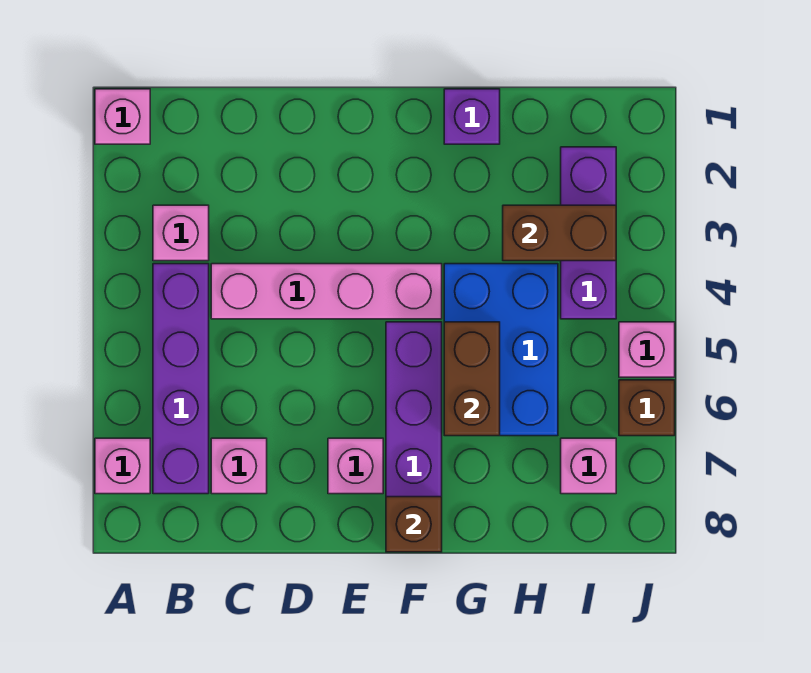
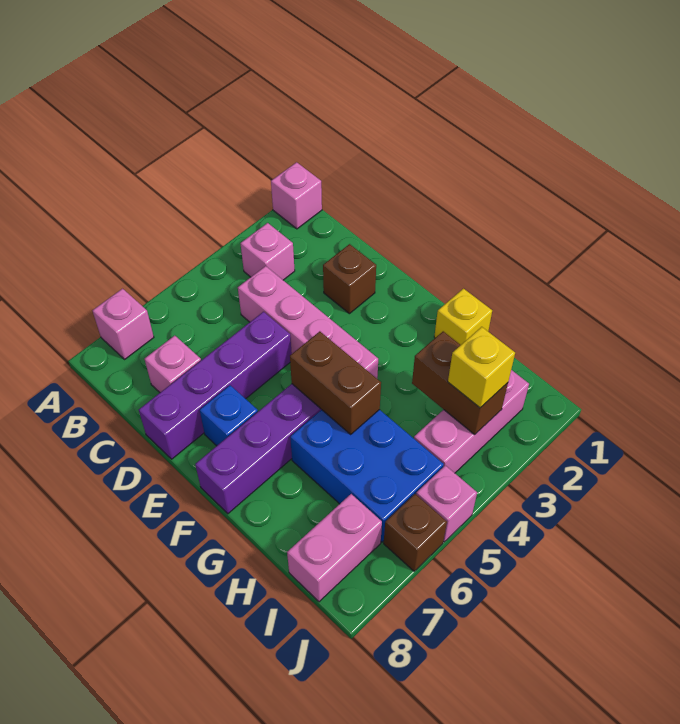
purple 1x4 brick [153,264,209,494] -> purple 1x4 brick moved to [139,312,292,459]
pink 1x1 brick [328,438,383,494] -> blue 1x1 brick [200,385,258,446]
brown 1x1 brick [386,497,442,552] -> brown 1x1 brick moved to [323,244,376,314]
purple 1x1 brick [444,89,500,144] -> yellow 1x1 brick [434,289,492,345]
blue 2x3 brick [444,264,558,436] -> blue 2x3 brick turned to [290,410,444,542]
brown 1x2 brick [444,322,500,436] -> brown 1x2 brick turned to [290,331,381,434]
purple 1x3 brick [561,147,616,319] -> pink 1x3 brick [414,370,529,473]
none -> yellow 1x1 brick [448,327,515,408]
pink 1x1 brick [561,438,616,494] -> pink 1x2 brick [287,494,382,602]

